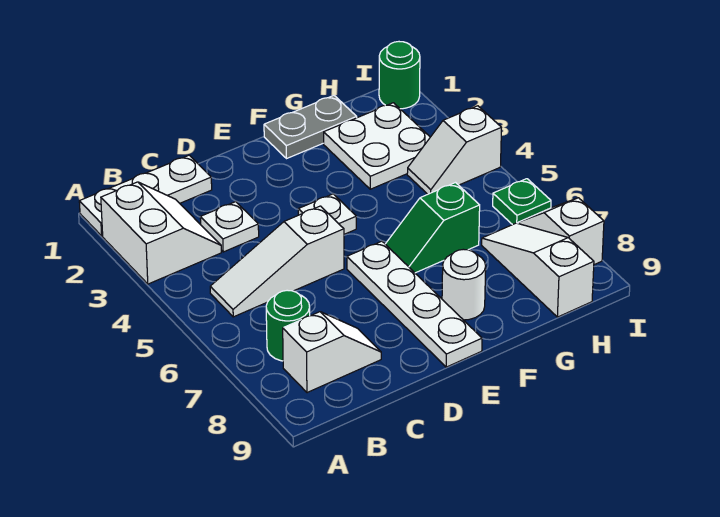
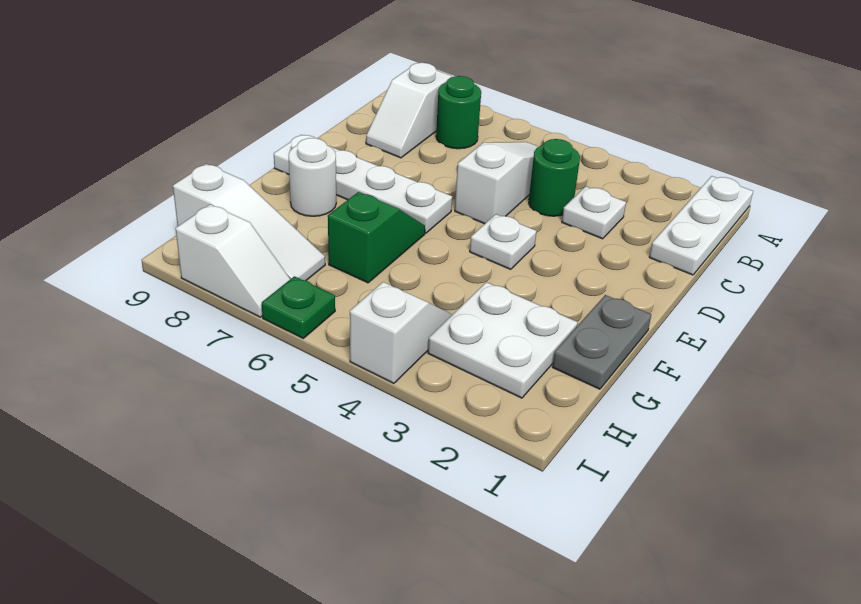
white 2x2 slope [101,182,221,284] -> none
green 1x1 round brick [379,42,420,109] -> green 1x1 round brick moved to [529,139,580,216]

